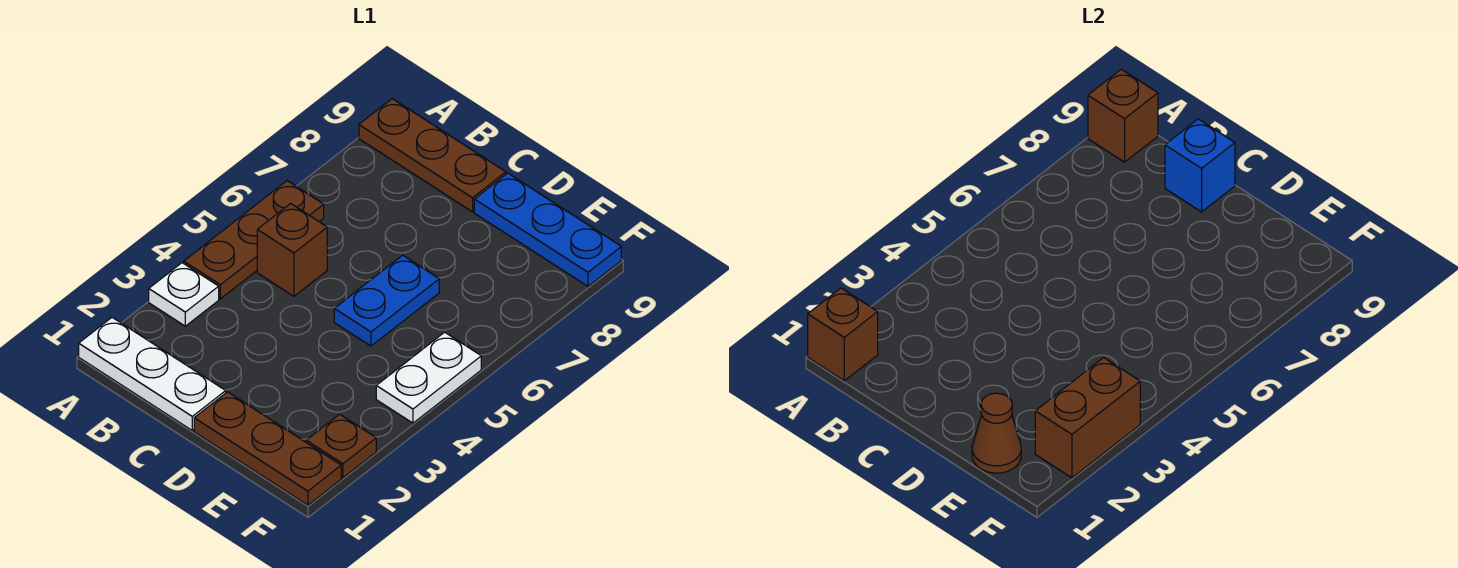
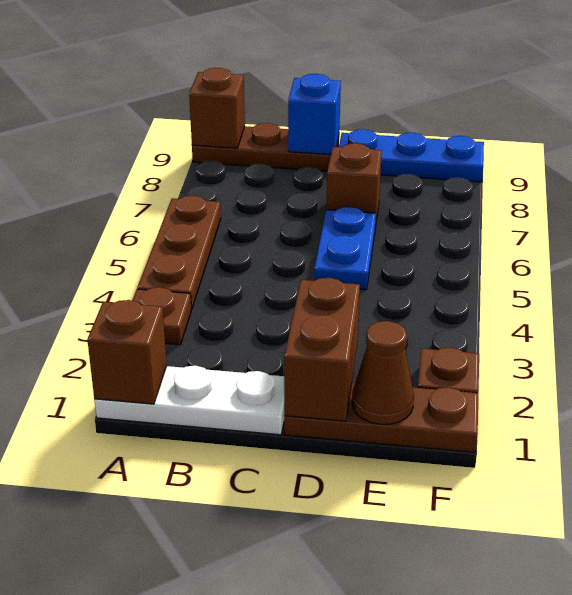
white 1x1 plate [149,263,219,326] -> brown 1x1 plate [132,287,191,345]
brown 1x1 brick [257,203,327,296] -> brown 1x1 brick moved to [326,143,382,228]
brown 1x2 brick [1035,358,1140,478] -> brown 1x2 brick moved to [284,278,360,421]
white 1x2 plate [376,332,481,423] -> none

